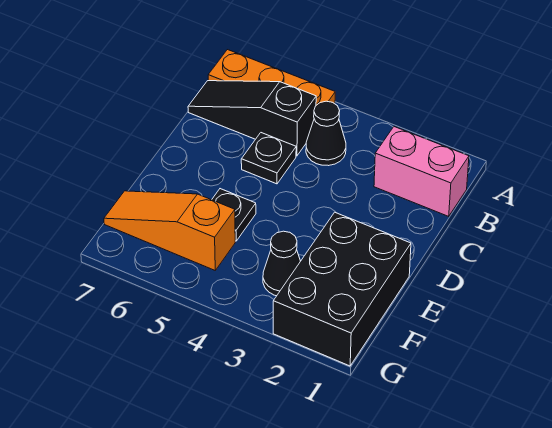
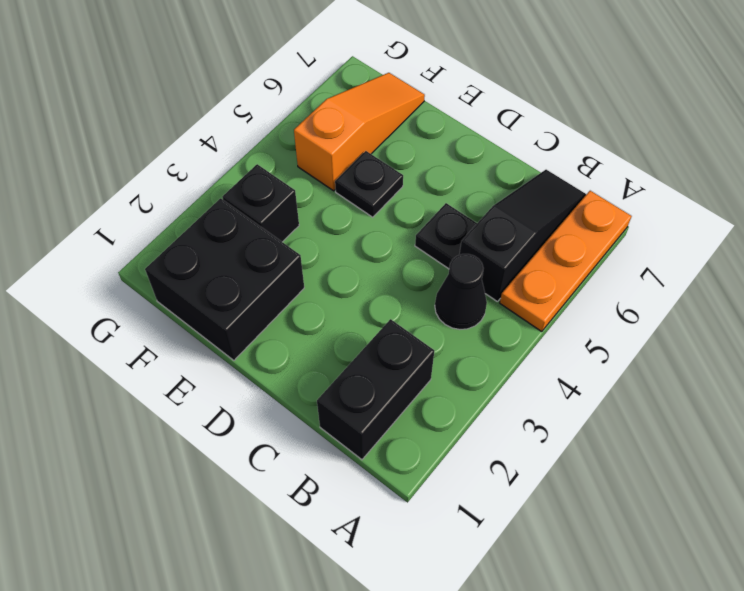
pink 1x2 brick [374,127,469,216] -> black 1x2 brick [317,319,434,460]
black 2x3 brick [273,212,411,366] -> black 2x2 brick [145,198,304,360]
black 1x1 cone [263,231,300,296] -> black 1x1 brick [222,164,299,242]

